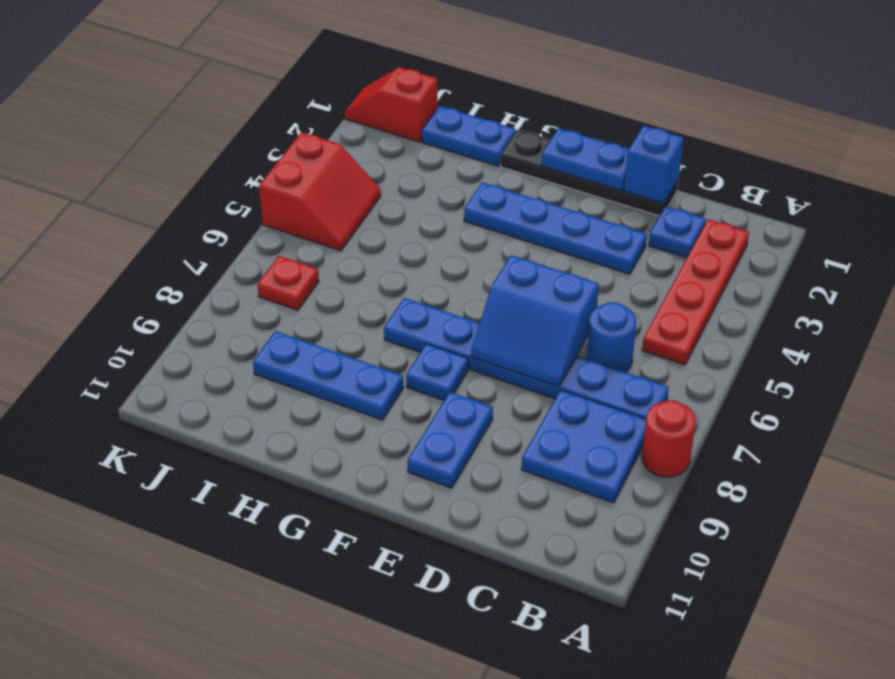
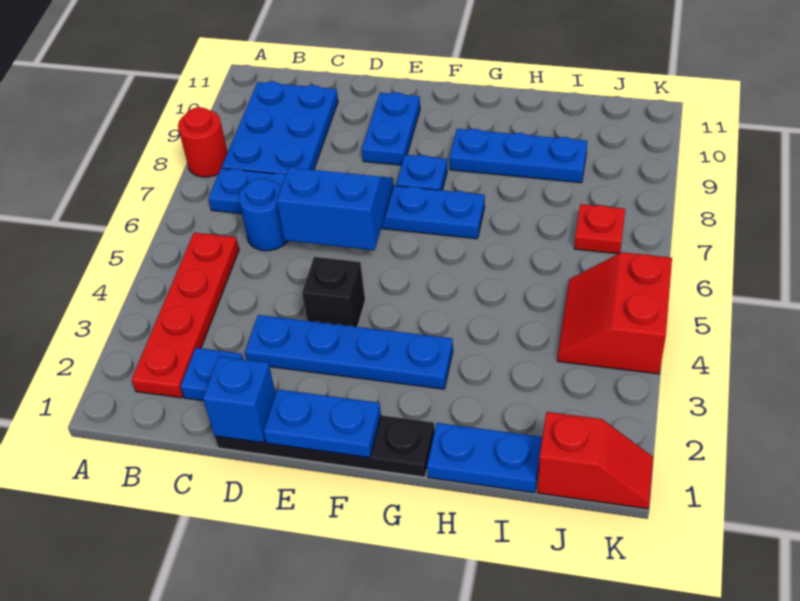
blue 2x2 plate [521,390,646,503] -> blue 2x3 plate [222,82,338,174]
none -> black 1x1 brick [302,257,365,327]

